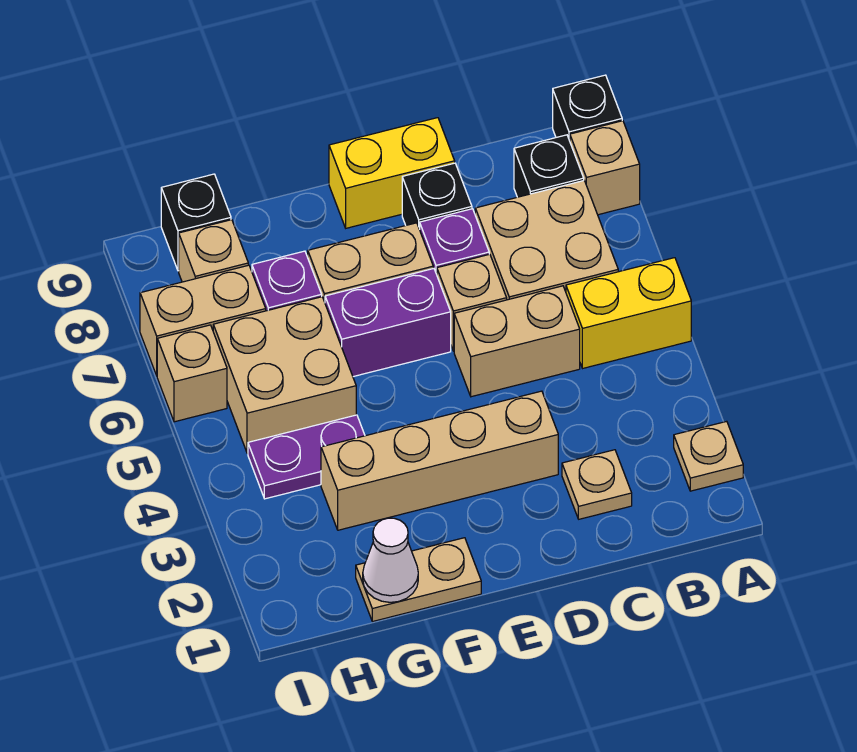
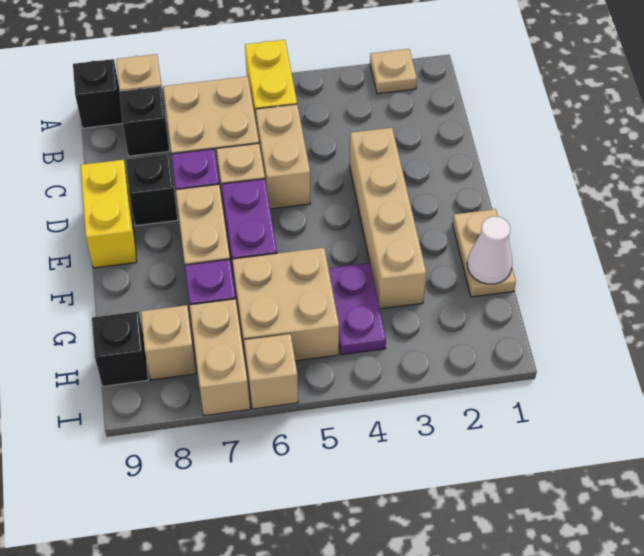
tan 1x1 plate [562,450,632,519] -> none

